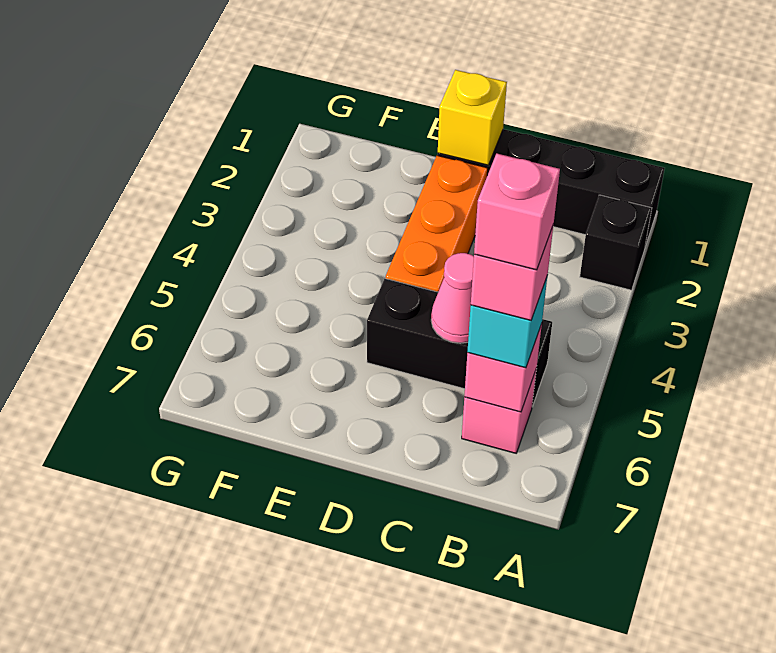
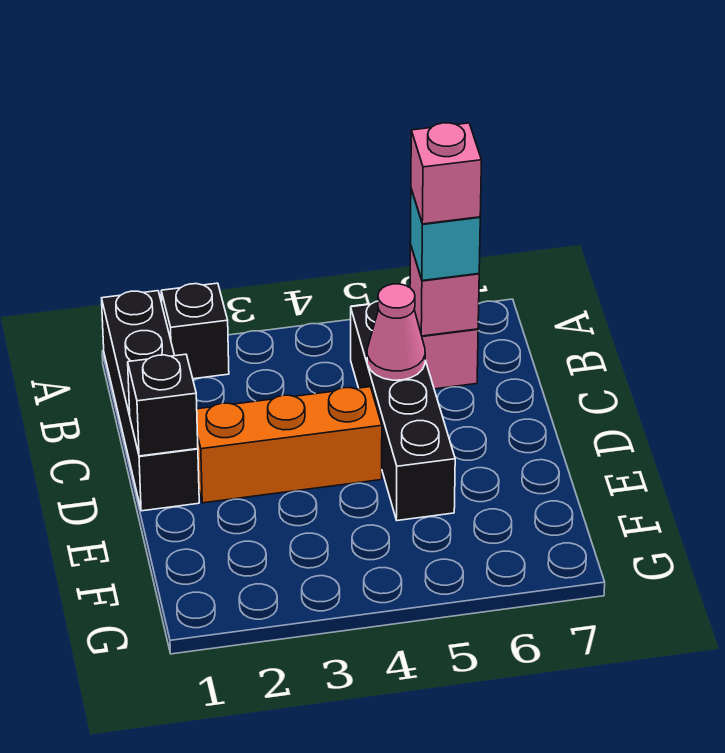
black 1x3 brick [367,279,552,407] -> black 1x4 brick [351,301,455,521]
pink 1x1 brick [474,154,560,270] -> none
yellow 1x1 brick [438,70,507,165] -> black 1x1 brick [128,354,198,456]

